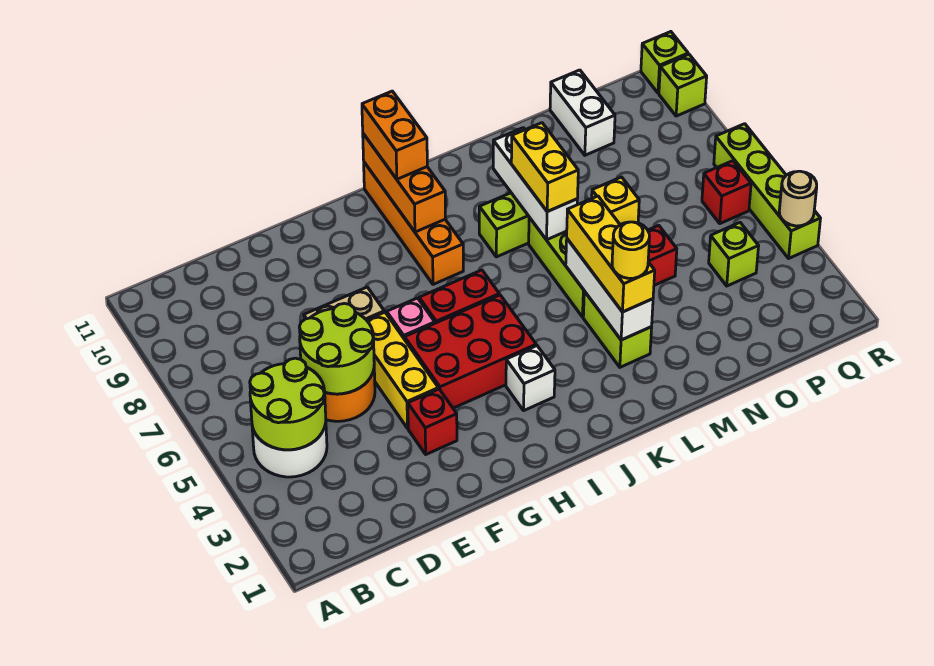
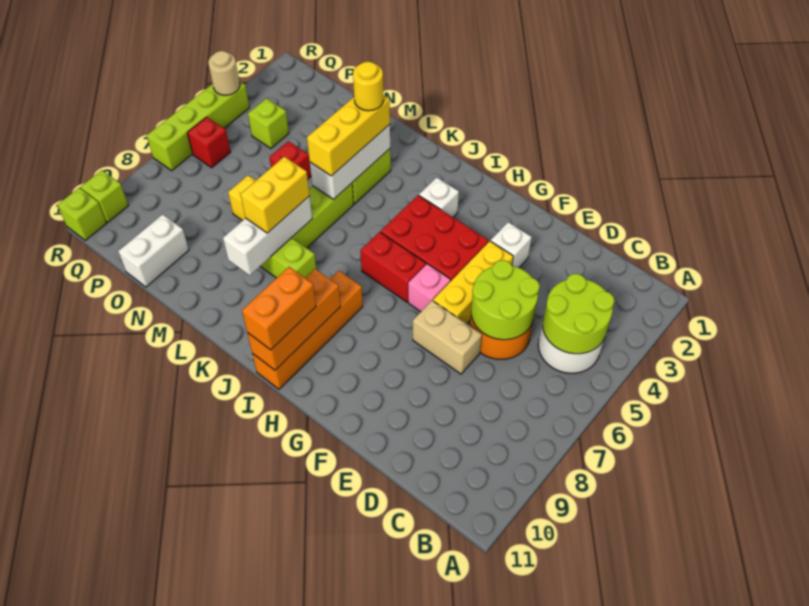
red 1x1 brick [408,389,457,454] -> white 1x1 brick [491,222,532,268]

